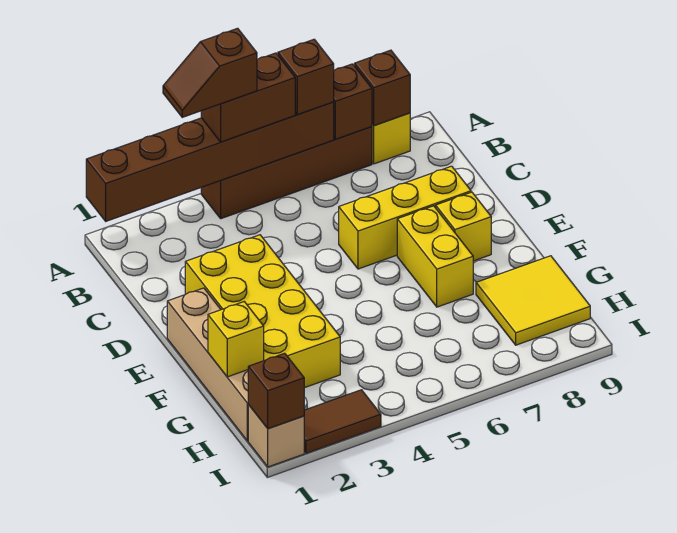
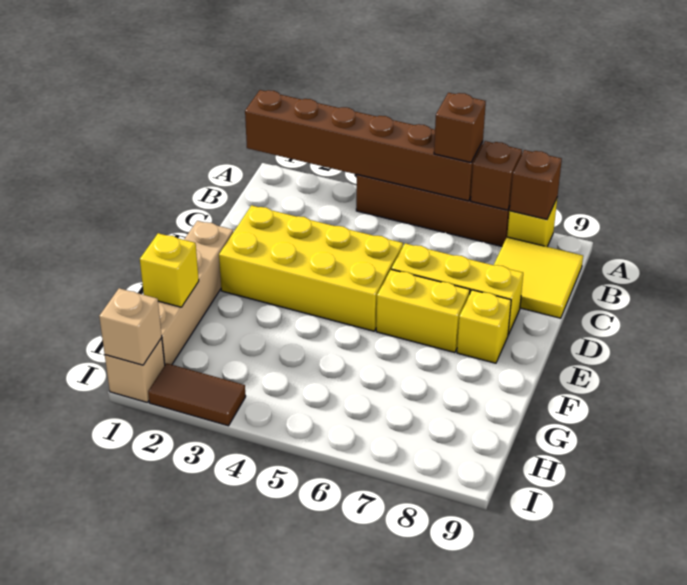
brown 1x2 slope [163,28,257,117] -> none
brown 1x2 brick [201,53,295,142] -> none
yellow 2x4 brick [185,235,340,388] -> yellow 2x4 brick turned to [219,205,403,331]
yellow 1x2 brick [397,206,473,307] -> yellow 1x2 brick turned to [376,270,470,353]
yellow 2x2 tile [476,256,590,345] -> yellow 2x2 tile moved to [494,237,583,318]
brown 1x1 brick [248,353,304,429] -> tan 1x1 brick [99,288,162,365]

